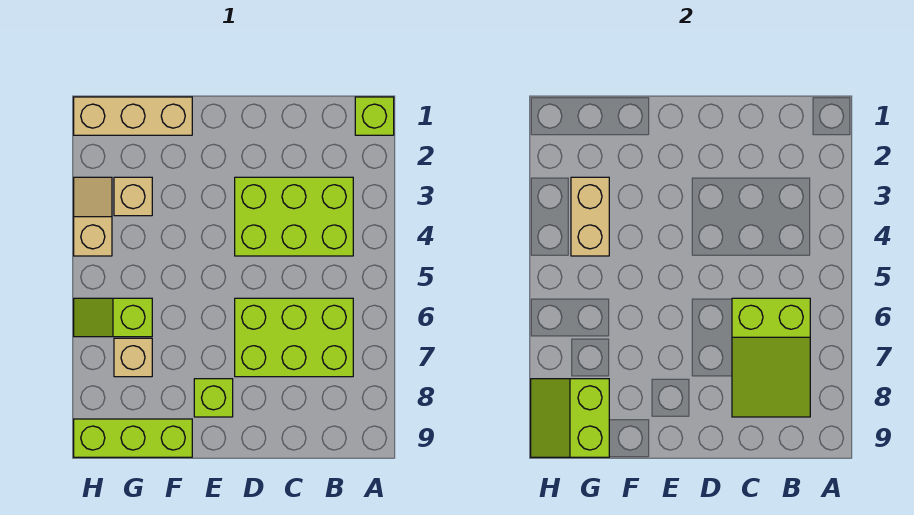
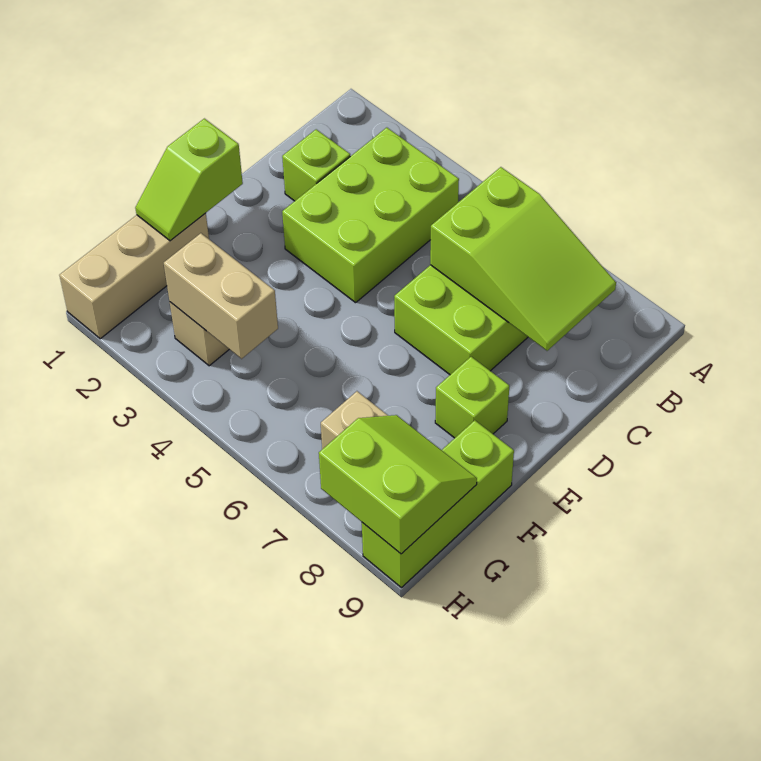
lime 1x1 brick [355,97,394,135] -> lime 1x1 brick moved to [282,129,350,201]
lime 1x2 slope [74,298,152,337] -> lime 1x2 slope moved to [135,119,243,241]
lime 2x2 slope [531,379,609,457] -> lime 2x2 slope turned to [319,415,477,554]
tan 1x2 slope [74,177,112,256] -> none

